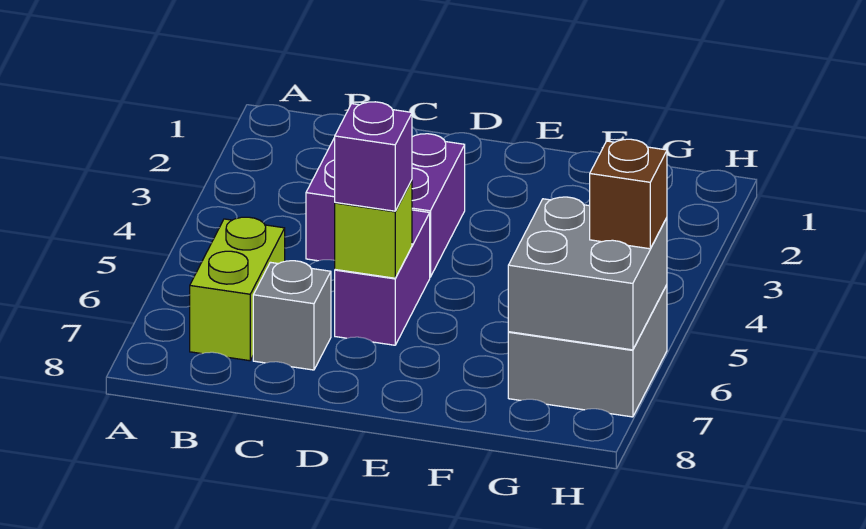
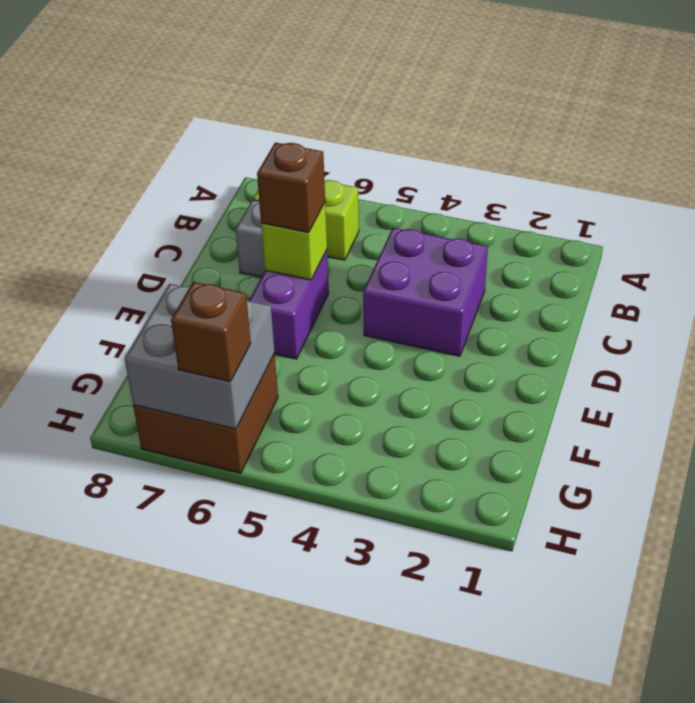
purple 1x2 brick [335,210,430,345] -> purple 1x2 brick turned to [249,250,329,359]
purple 1x1 brick [335,102,412,211] -> brown 1x1 brick [257,143,325,233]
grey 2x2 brick [508,285,667,417] -> brown 2x2 brick [133,354,278,473]

